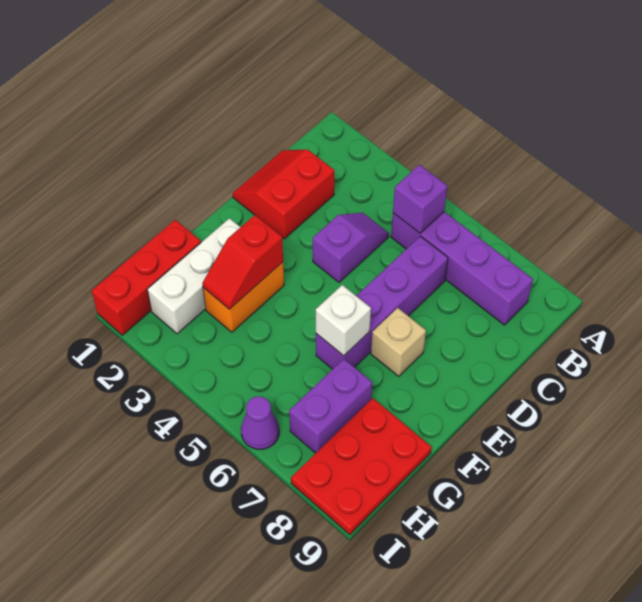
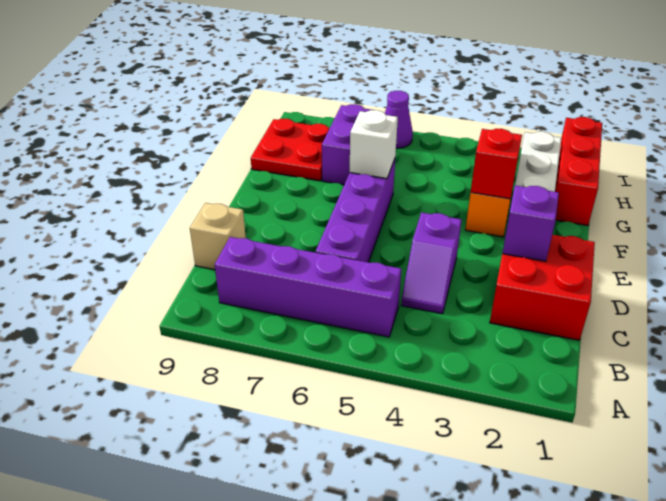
purple 1x1 brick [393,165,447,233] -> purple 1x1 brick moved to [502,185,559,261]
red 2x2 slope [233,149,334,239] -> red 2x2 brick [490,235,595,340]
tan 1x1 brick [371,308,426,376] -> tan 1x1 brick moved to [190,203,246,270]
red 2x3 plate [291,398,432,535] -> red 2x2 plate [251,119,330,181]

